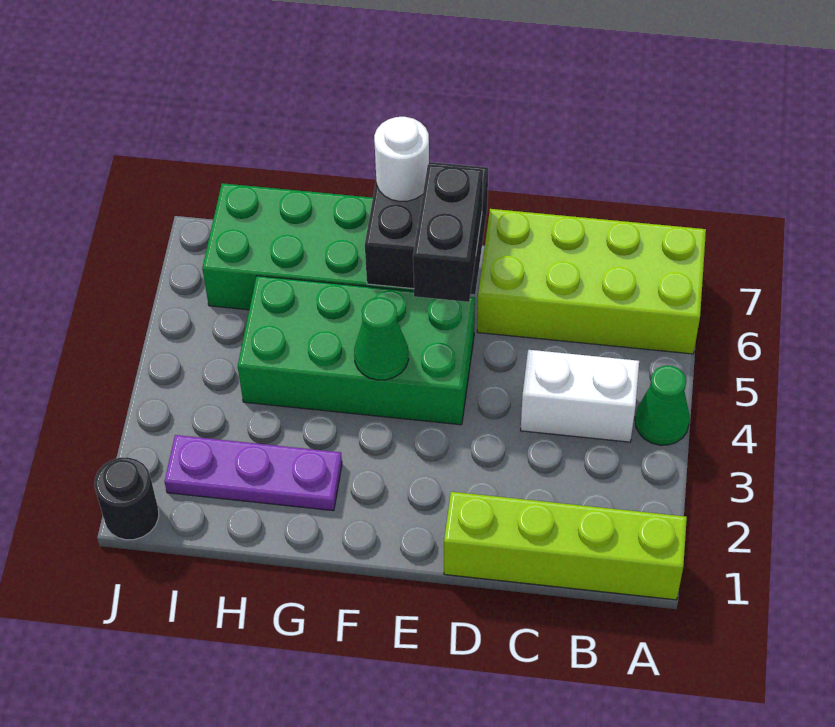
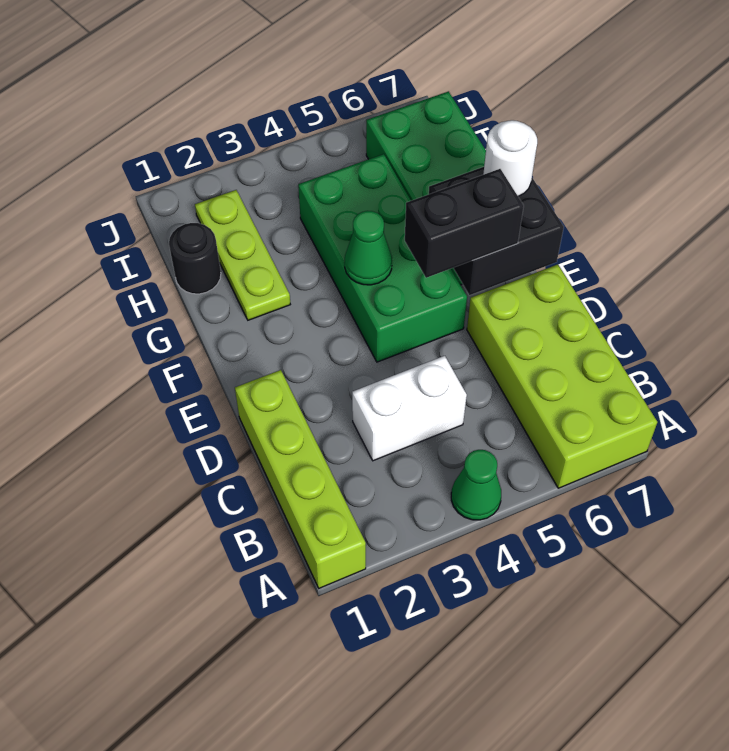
white 1x2 brick [521,350,639,442] -> white 1x2 brick turned to [352,356,467,461]
purple 1x3 plate [165,435,342,511] -> lime 1x3 plate [195,190,290,320]
black 1x1 round brick [94,457,159,540] -> black 1x1 round brick moved to [169,223,221,294]

